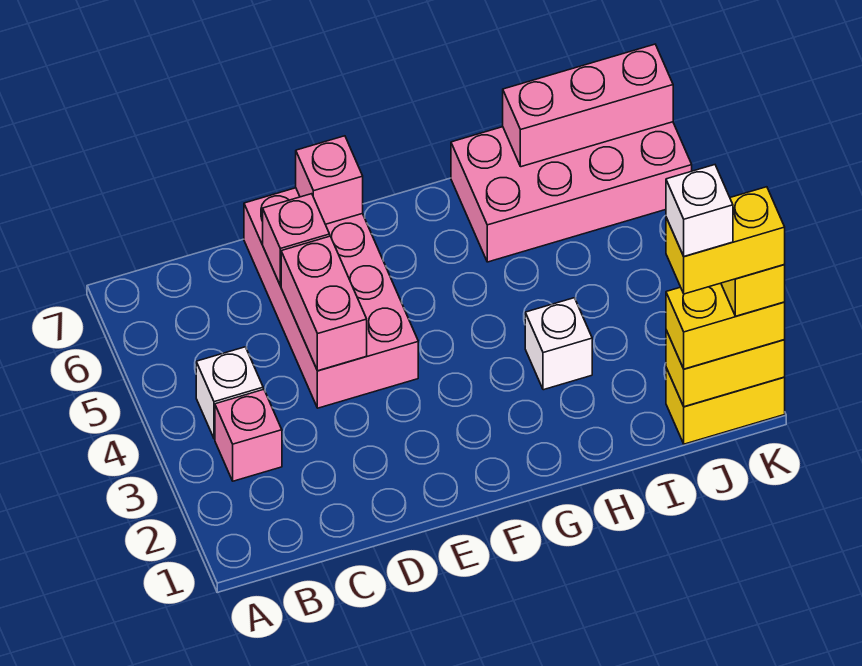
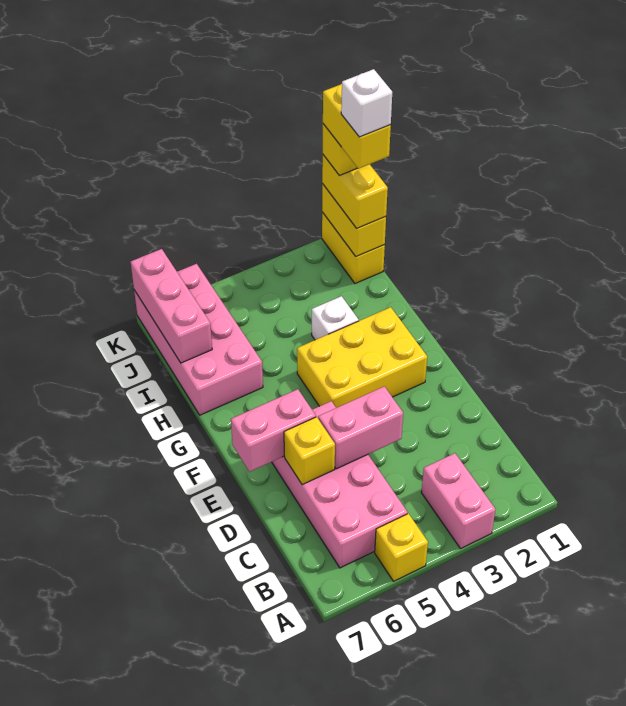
none -> yellow 1x1 brick [375,514,428,581]
pink 1x1 brick [215,389,282,481] -> pink 1x2 brick [421,453,496,548]
white 1x1 brick [196,347,263,439] -> none
pink 2x4 brick [244,188,418,408] -> pink 2x4 brick turned to [272,401,408,568]
pink 1x1 brick [263,194,330,286] -> yellow 1x1 brick [284,417,335,485]
pink 1x1 brick [296,136,363,224] -> pink 1x2 brick [231,389,316,472]
none -> yellow 2x3 brick [297,307,427,408]

